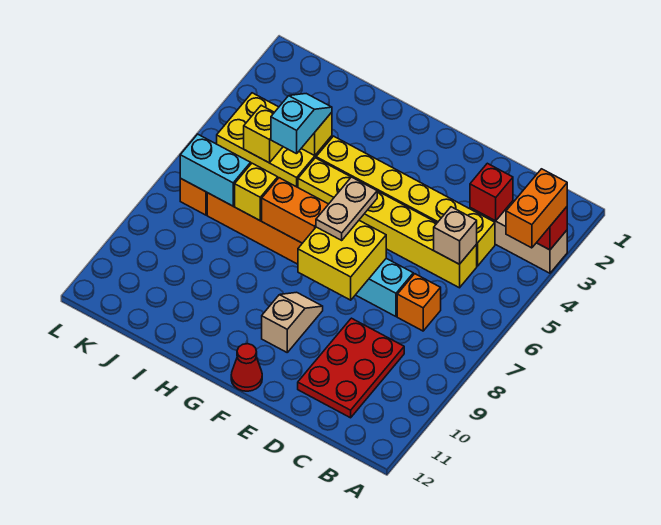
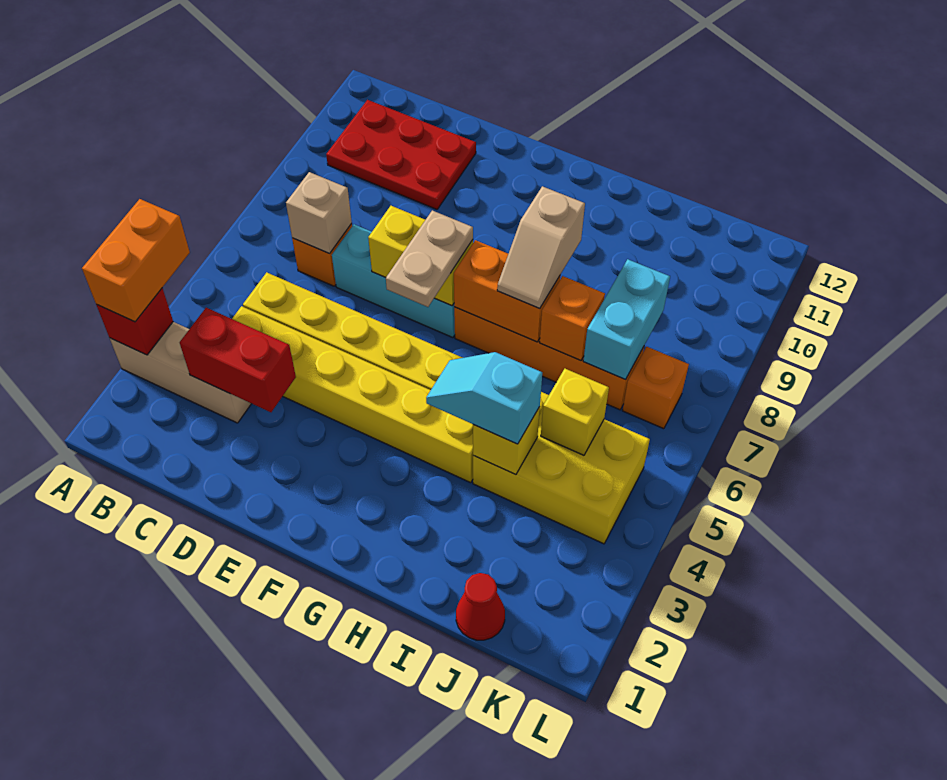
red 1x1 brick [470,163,513,221] -> red 1x2 brick [180,308,296,412]
tan 1x1 brick [434,207,477,264] -> tan 1x1 brick moved to [286,172,352,253]
red 2x3 plate [298,318,404,418] -> red 2x3 plate turned to [326,100,476,209]
yellow 2x2 brick [298,221,386,300] -> yellow 1x2 brick [368,206,473,306]
tan 1x2 slope [262,292,323,352] -> tan 1x2 slope moved to [497,186,585,308]
red 1x1 cone [231,344,262,391] -> red 1x1 cone moved to [456,573,505,640]
cyan 1x2 slope [271,94,332,154] -> cyan 1x2 slope turned to [426,352,542,444]
yellow 1x1 brick [235,163,278,220] -> orange 1x1 brick [540,276,605,361]
cyan 1x2 brick [180,134,251,206] -> cyan 1x2 brick turned to [583,259,670,380]

